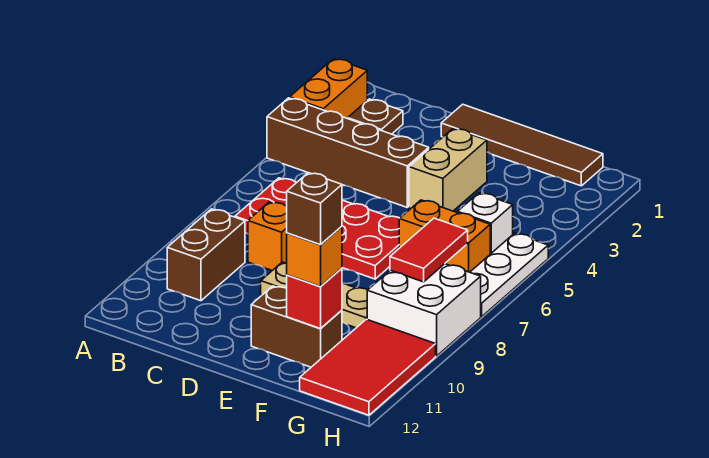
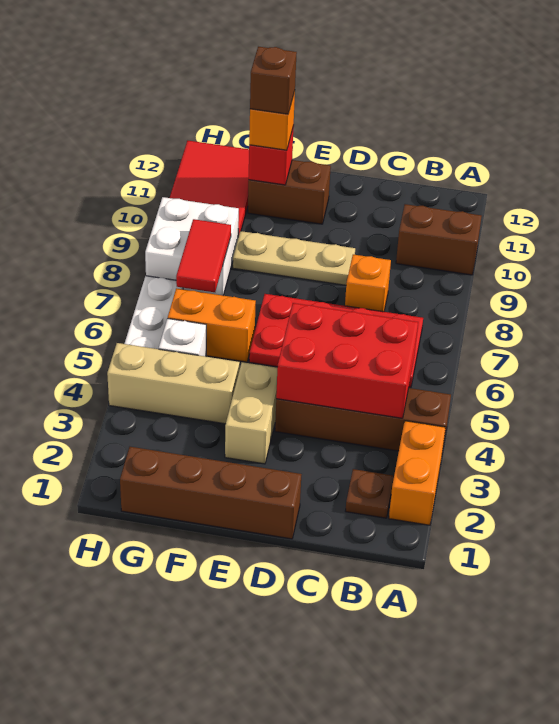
none -> red 2x3 brick [276,303,418,418]
brown 1x2 brick [167,209,245,301] -> brown 1x2 brick turned to [396,204,482,275]
brown 1x4 tile [441,104,603,186] -> brown 1x4 brick [120,447,302,539]
none -> tan 1x3 brick [107,343,240,424]

